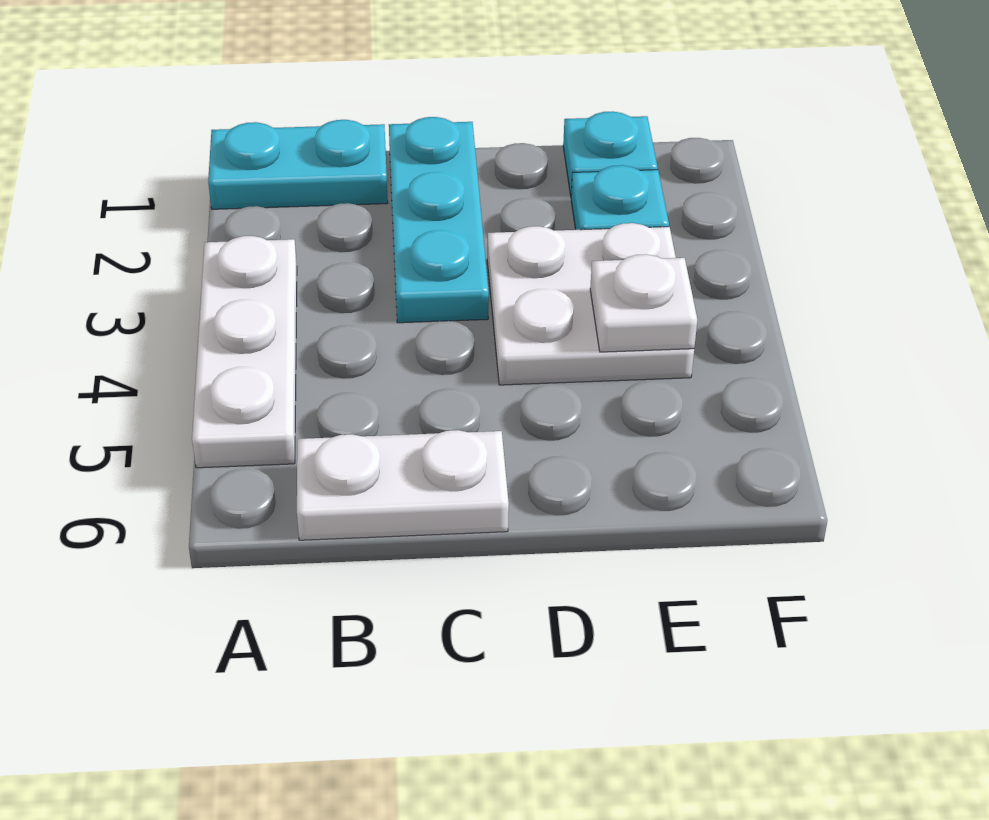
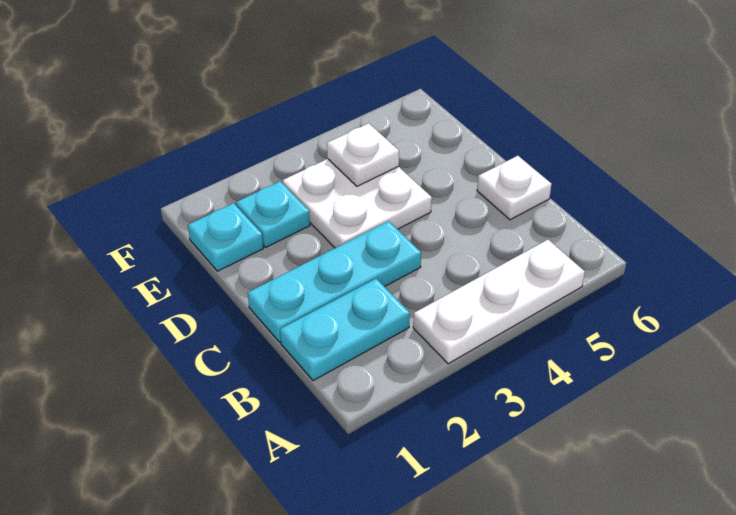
cyan 1x2 plate [208,120,388,209] -> cyan 1x2 plate turned to [280,279,410,381]
white 1x2 plate [297,430,509,540] -> white 1x1 plate [477,156,551,220]

